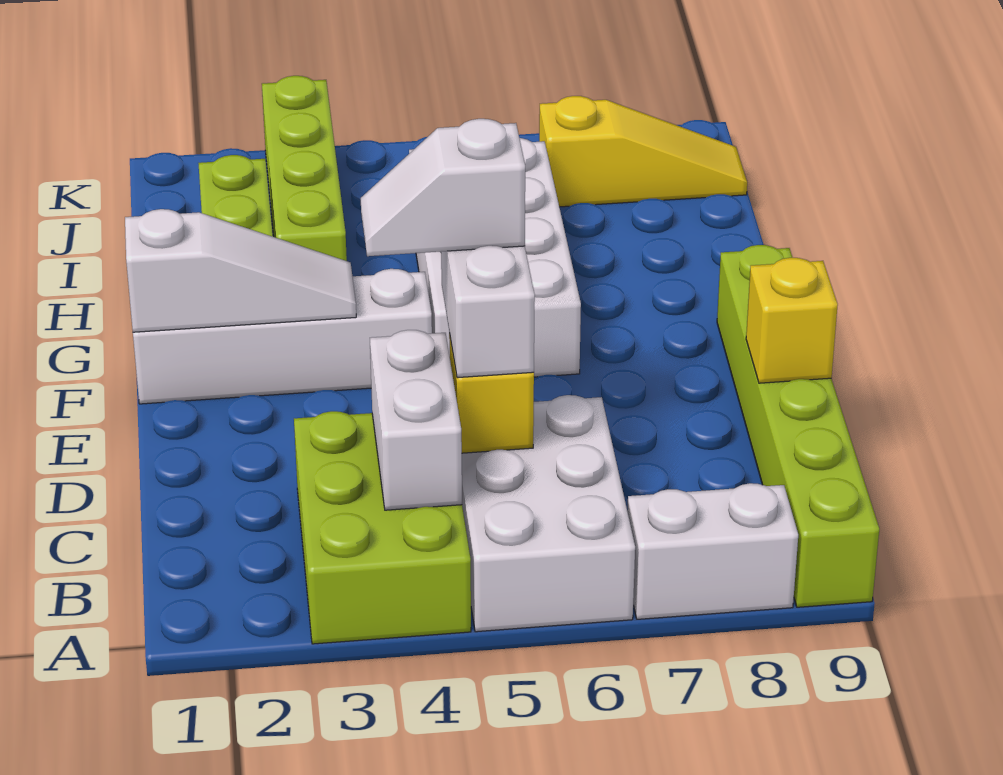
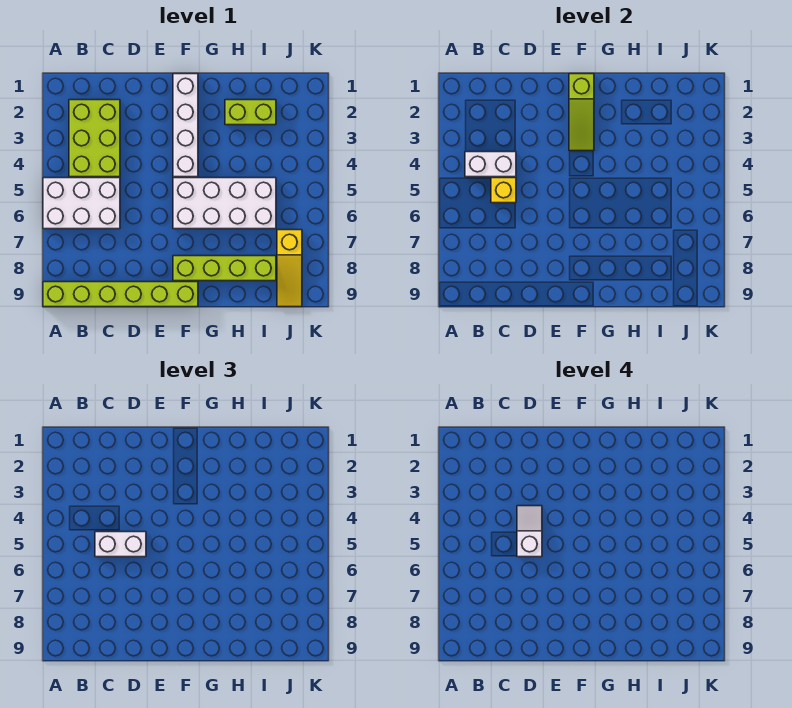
lime 2x3 brick [294,411,471,644] -> lime 2x3 brick turned to [69,100,120,177]
white 1x2 brick [627,483,798,619] -> none
yellow 1x1 brick [746,258,838,383] -> none
white 1x3 slope [125,209,356,332] -> lime 1x3 slope [569,74,594,151]
lime 1x4 brick [262,76,347,261] -> lime 1x4 brick moved to [173,256,276,281]

